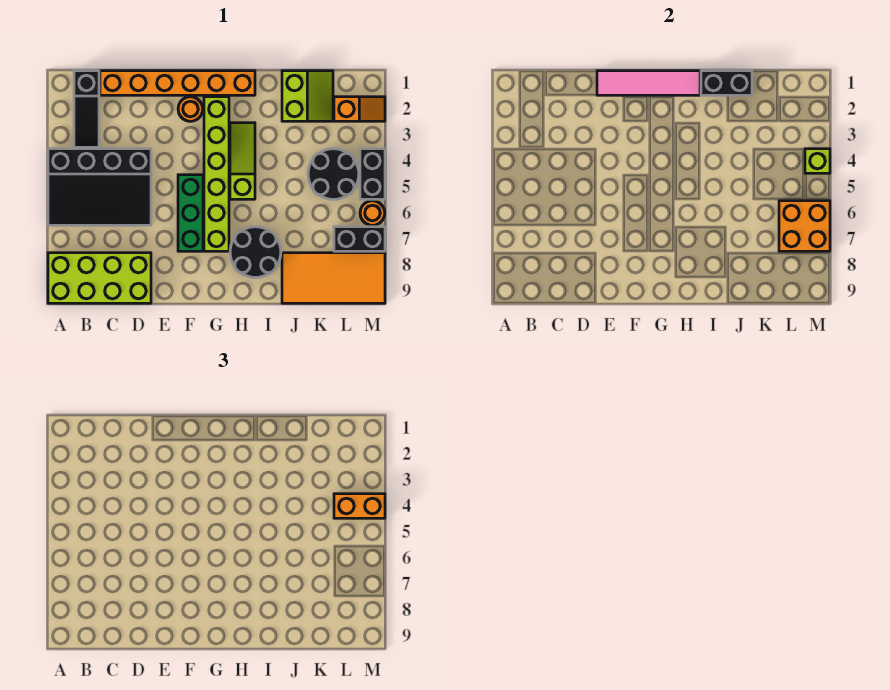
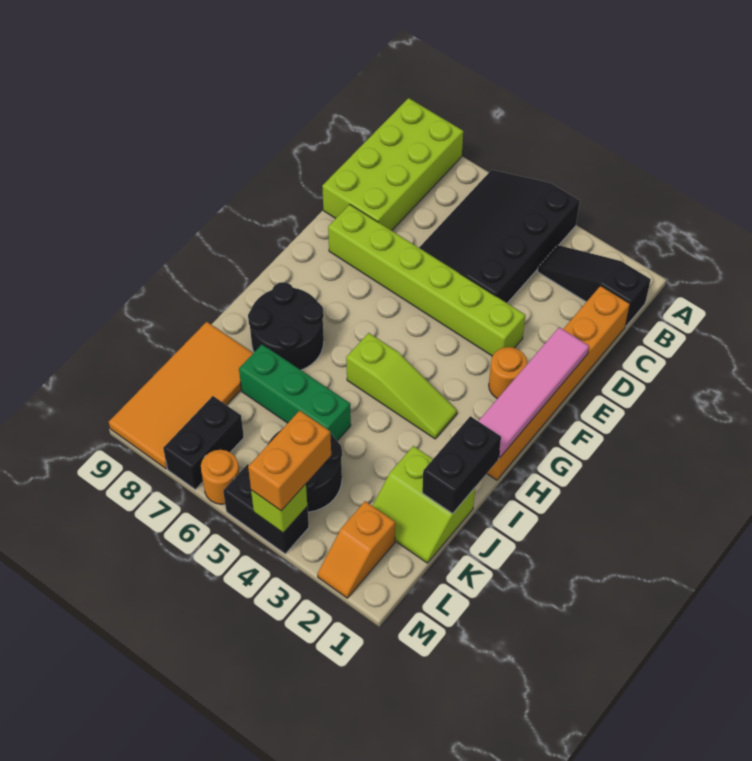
green 1x3 brick [178,175,203,251] -> green 1x3 brick moved to [239,344,351,441]
lime 1x6 brick [204,97,229,251] -> lime 1x6 brick moved to [328,204,525,356]
orange 2x2 brick [779,201,830,251] -> none

